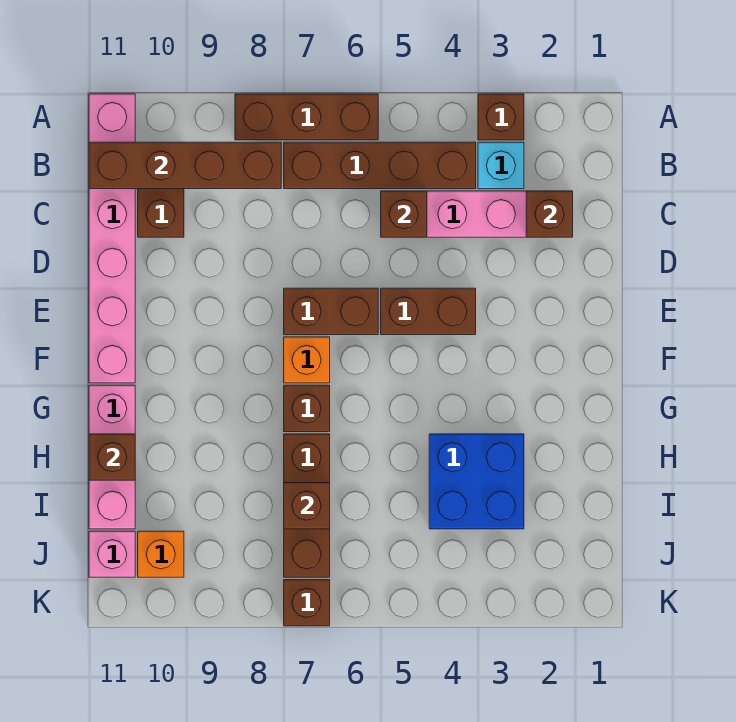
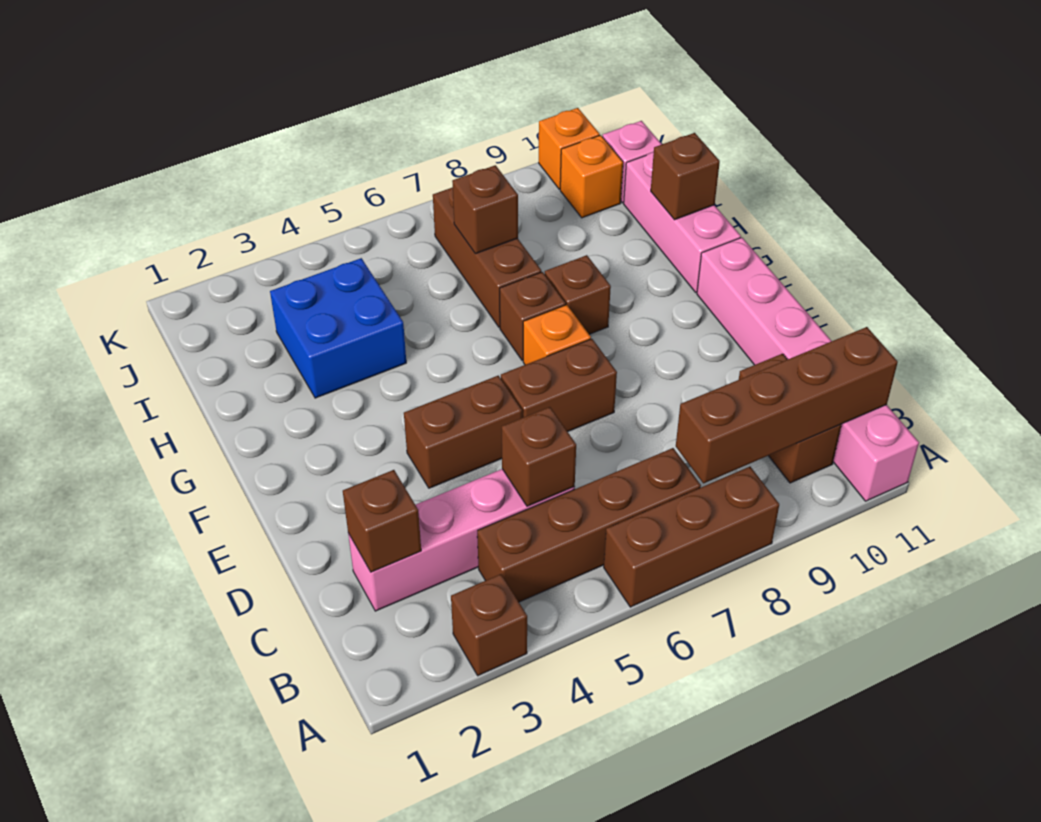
cyan 1x1 brick [478,142,524,189] -> none
brown 1x1 brick [284,580,330,626] -> brown 1x1 brick moved to [545,255,611,334]
none -> orange 1x1 brick [539,108,600,189]

